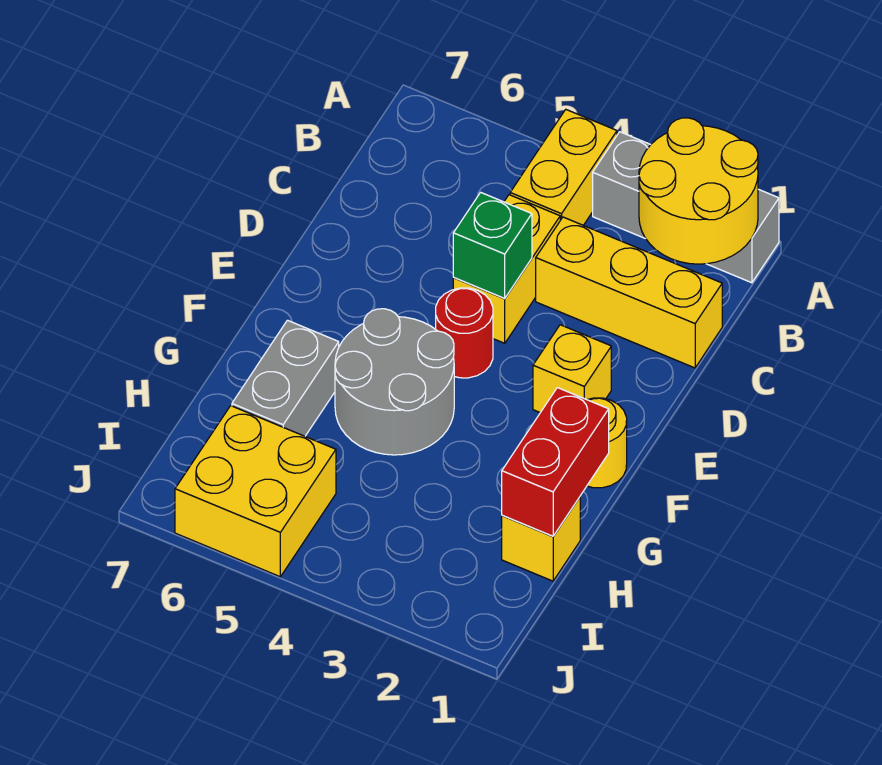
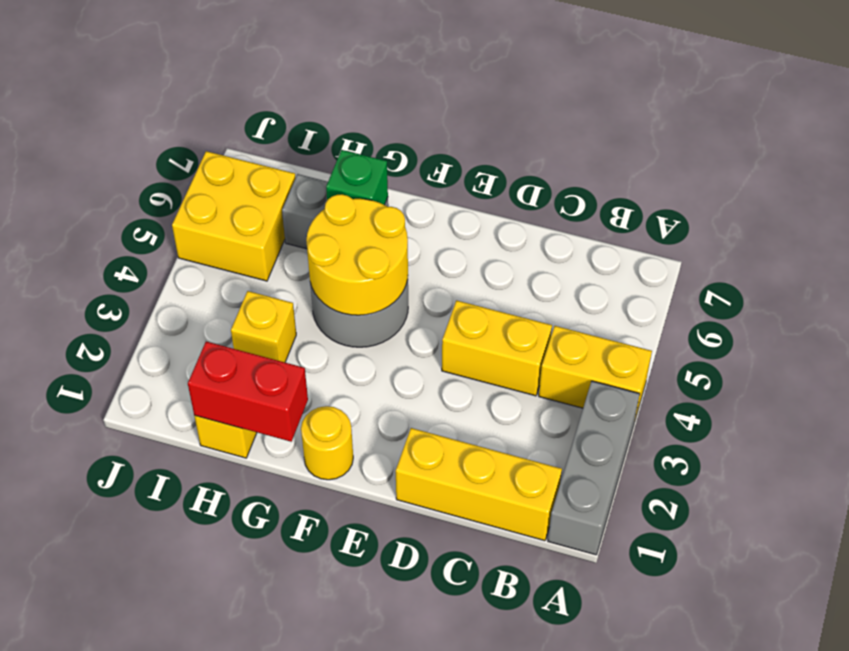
yellow 2x2 round brick [639,118,758,264] -> yellow 2x2 round brick moved to [306,194,408,315]
yellow 1x3 brick [536,217,722,368] -> yellow 1x3 brick turned to [396,428,562,541]
green 1x1 brick [453,192,532,299] -> green 1x1 brick moved to [326,150,388,205]
yellow 1x1 brick [533,325,611,413] -> yellow 1x1 brick moved to [231,291,296,362]
red 1x1 round brick [436,288,493,378] -> none

